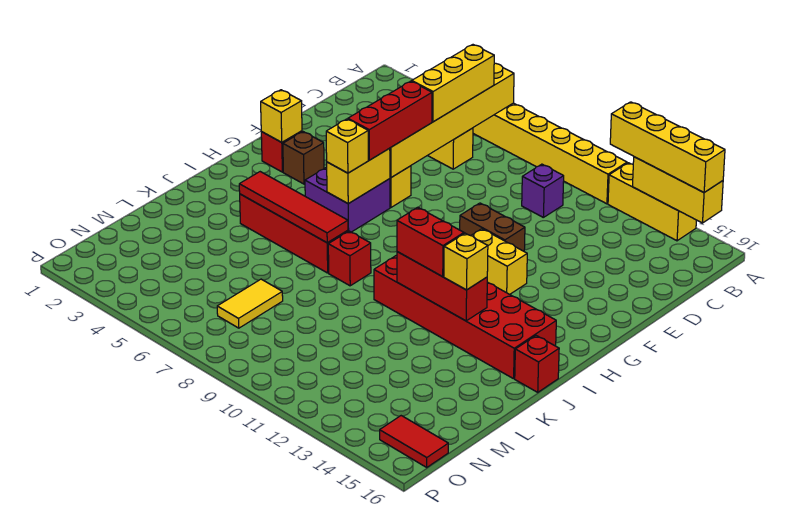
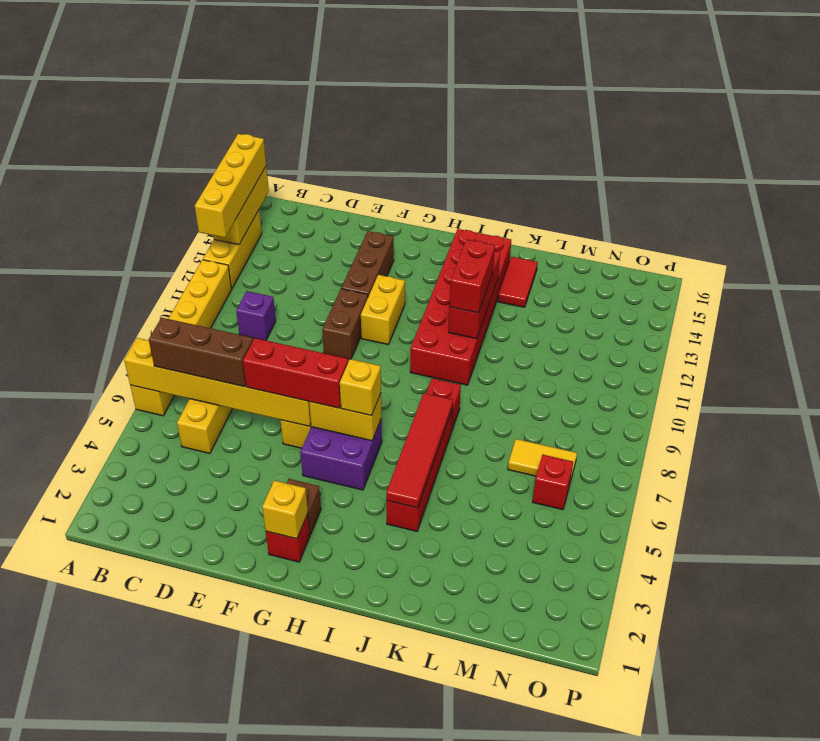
yellow 1x3 brick [412,45,494,122] -> brown 1x3 brick [148,318,253,387]
none -> brown 1x3 brick [341,231,394,296]
yellow 1x1 brick [444,233,488,290] -> none
red 1x1 brick [515,336,559,392] -> red 1x1 brick moved to [533,455,573,510]
red 1x2 tile [380,416,448,467] -> red 1x2 tile moved to [498,257,538,307]

